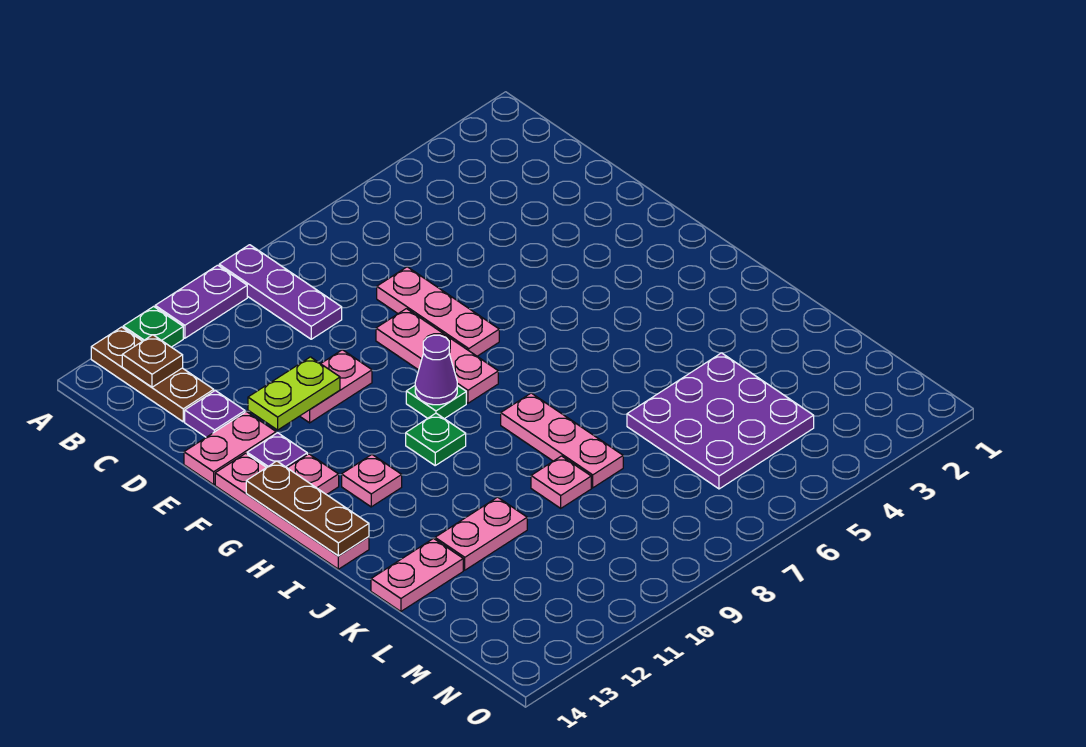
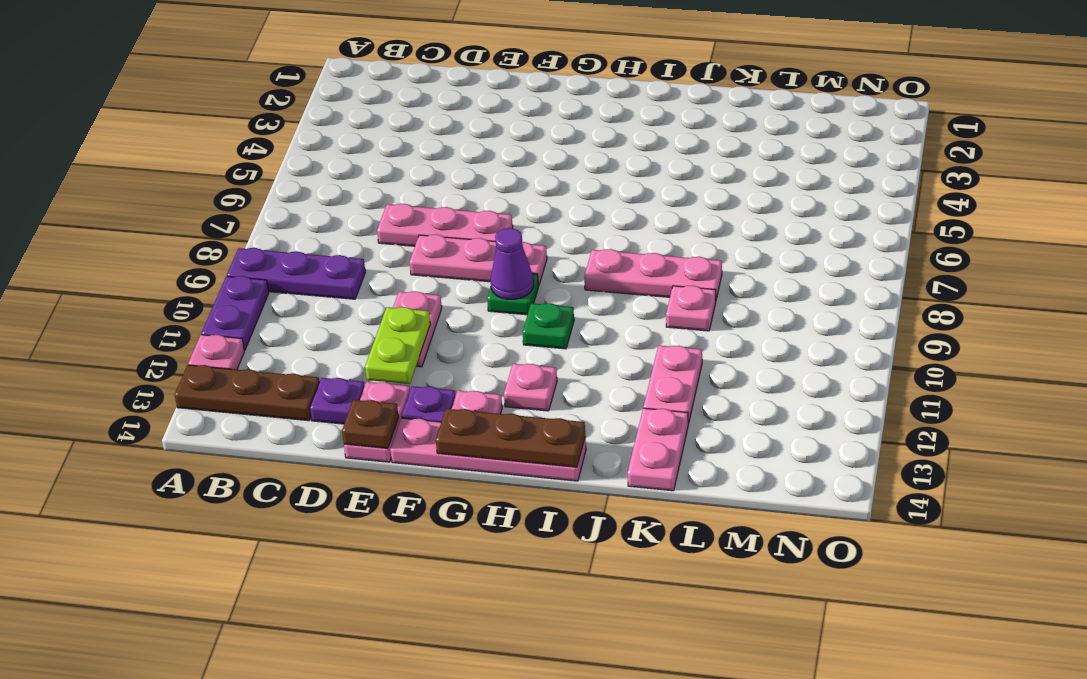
green 1x1 plate [123,306,183,347] -> pink 1x1 plate [188,335,244,370]
brown 1x1 plate [122,335,183,387] -> brown 1x1 plate moved to [342,400,399,448]
purple 3x3 plate [627,353,814,489] -> none

